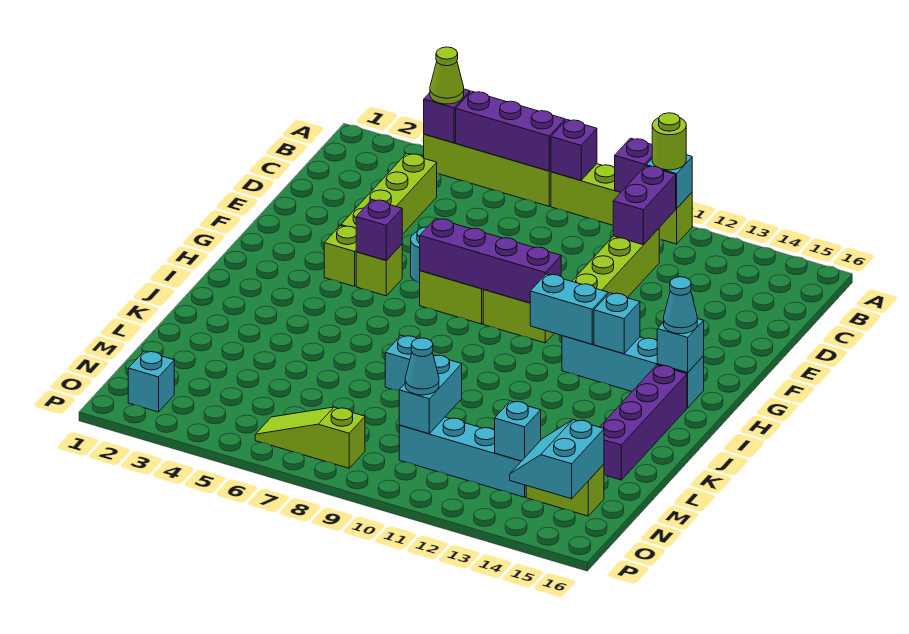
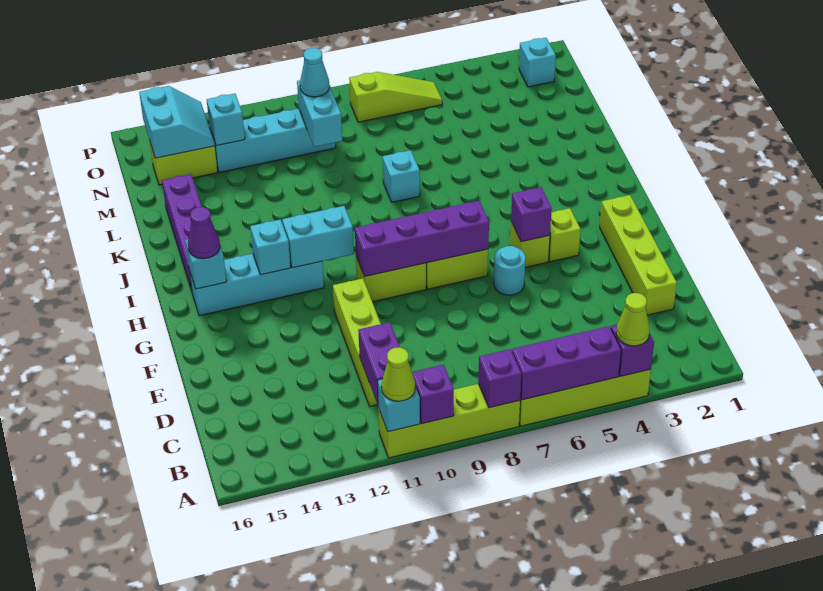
lime 1x1 round brick [652,113,686,170] -> lime 1x1 cone [381,347,415,401]
lime 1x4 brick [341,153,437,235] -> lime 1x4 brick moved to [600,195,677,315]
cyan 1x1 cone [664,277,697,334] -> purple 1x1 cone [188,207,220,259]

